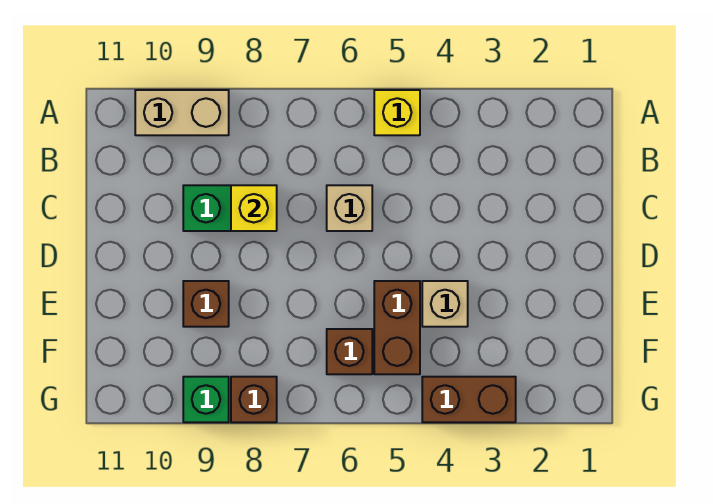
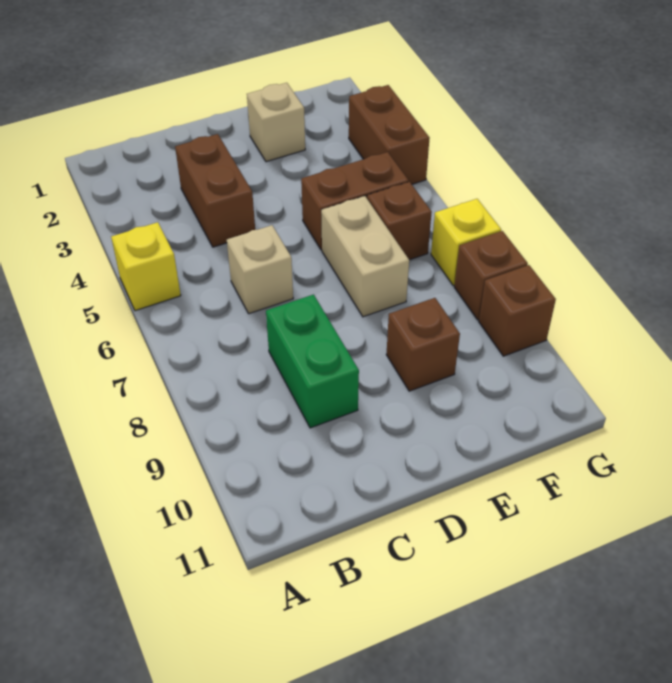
tan 1x2 brick [135,90,229,135] -> tan 1x2 brick moved to [321,196,409,317]
none -> brown 1x2 brick [175,134,255,247]
yellow 1x1 brick [231,185,277,231] -> yellow 1x1 brick moved to [431,199,501,285]
tan 1x1 brick [422,281,468,327] -> tan 1x1 brick moved to [247,83,305,162]
green 1x1 brick [183,377,229,422] -> brown 1x1 brick [479,265,556,356]

